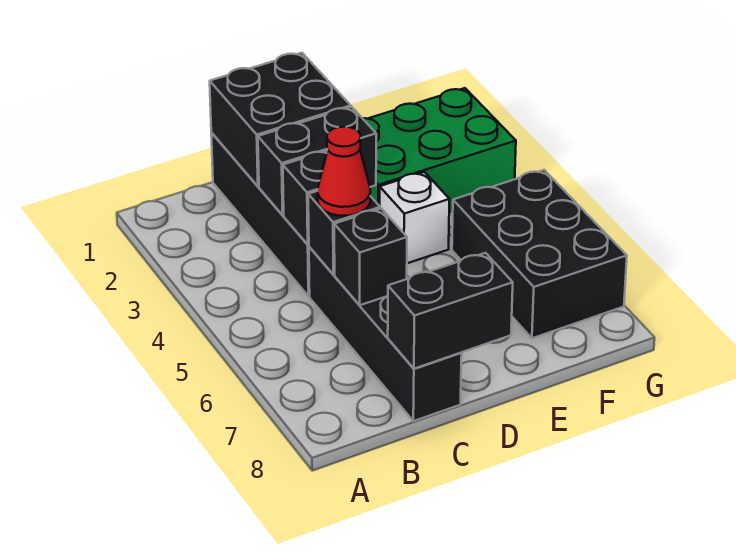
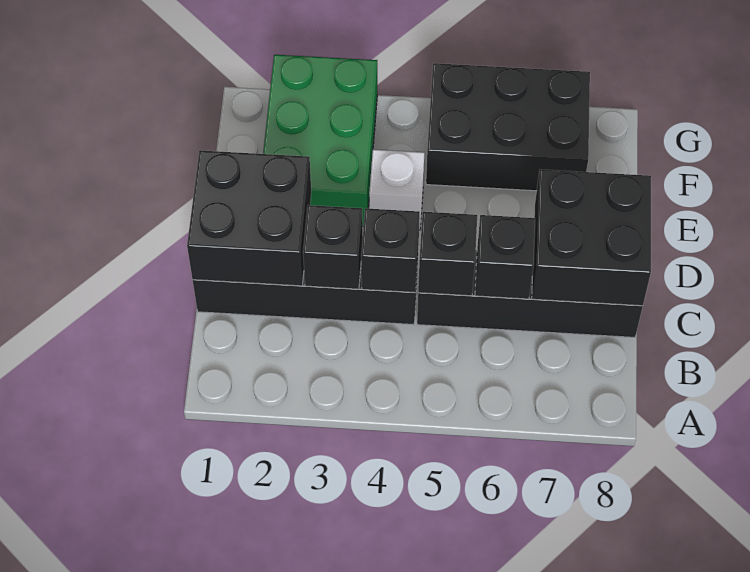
black 1x2 brick [258,107,376,215] -> black 1x1 brick [303,205,363,289]
red 1x1 cone [318,127,370,216] -> none
black 1x2 brick [388,253,513,369] -> black 2x2 brick [532,169,651,306]

